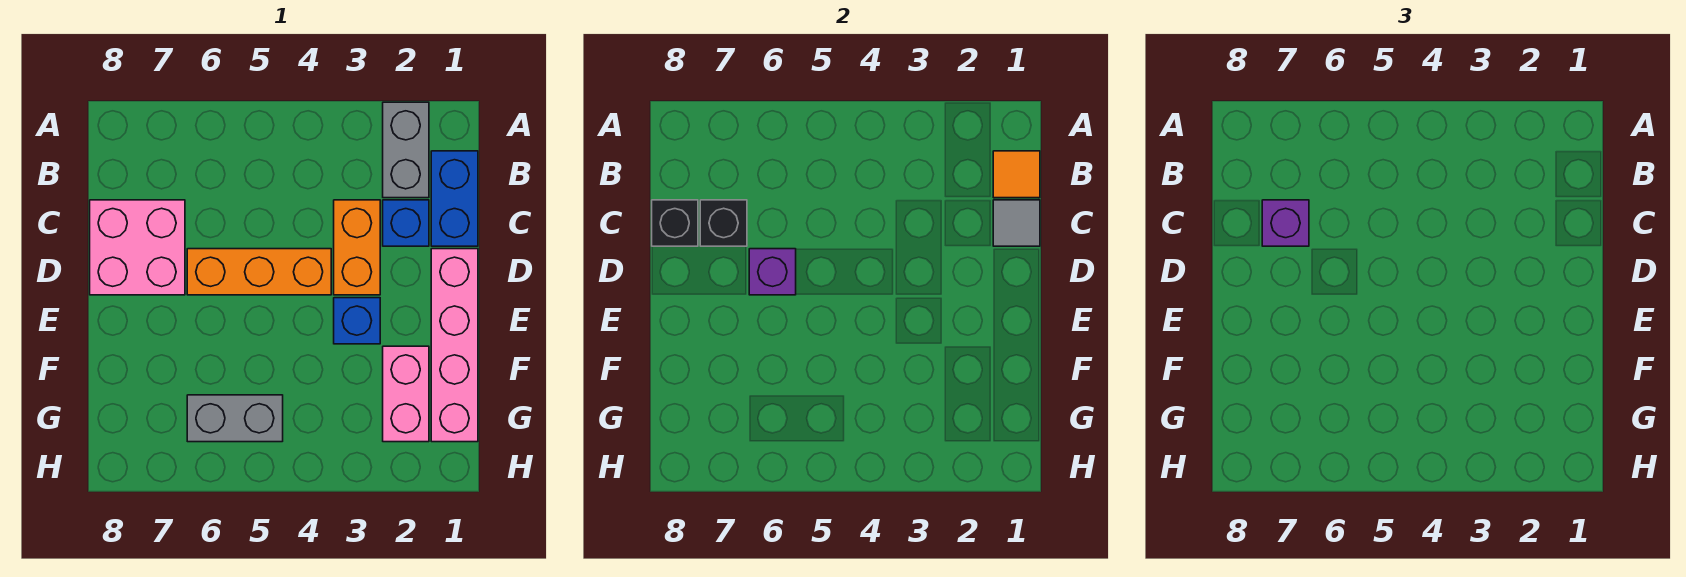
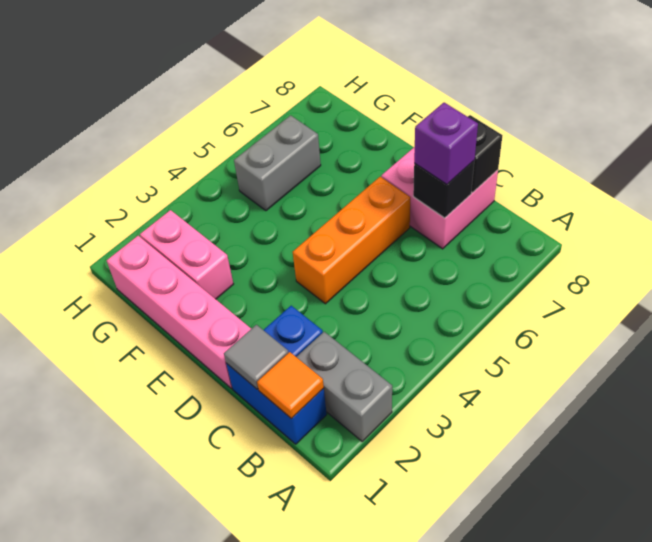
orange 1x2 brick [334,200,380,295] -> none
purple 1x1 brick [749,249,796,295] -> none
blue 1x1 brick [334,298,380,344] -> none

